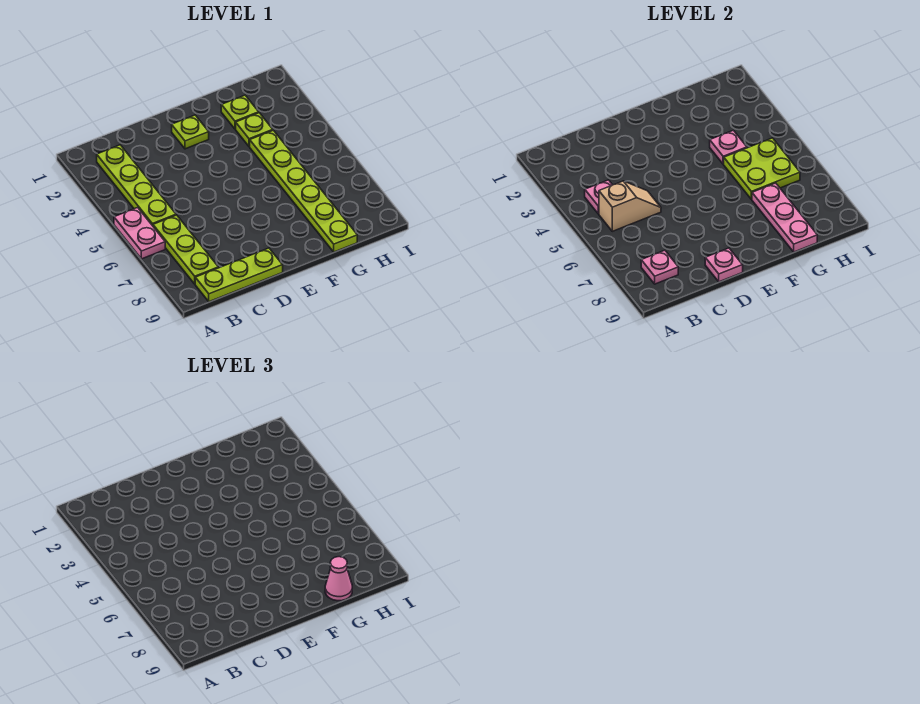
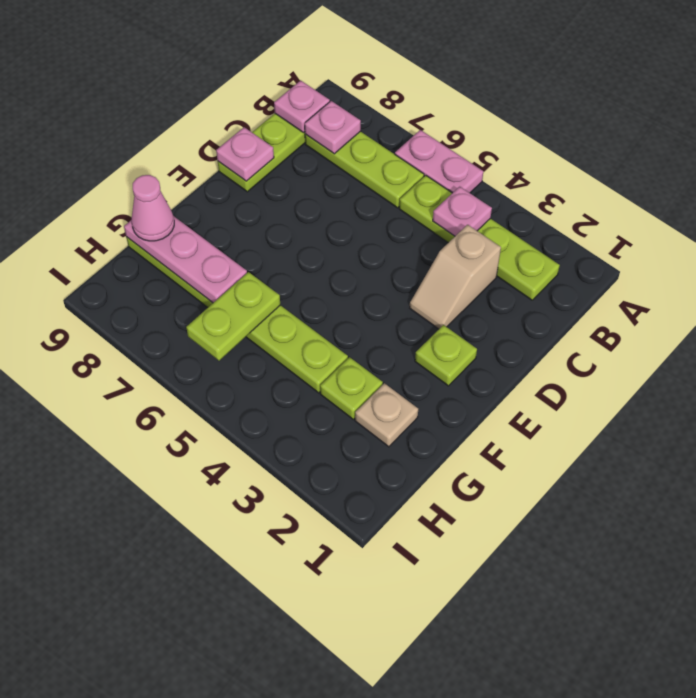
tan 1x2 slope [599,181,661,231] -> tan 1x2 slope moved to [410,225,501,329]
lime 1x1 plate [221,95,259,129] -> tan 1x1 plate [355,383,418,447]
pink 1x1 plate [710,130,747,164] -> pink 1x1 plate moved to [274,80,330,133]
lime 2x2 plate [724,138,800,199] -> lime 1x2 plate [186,272,280,361]

